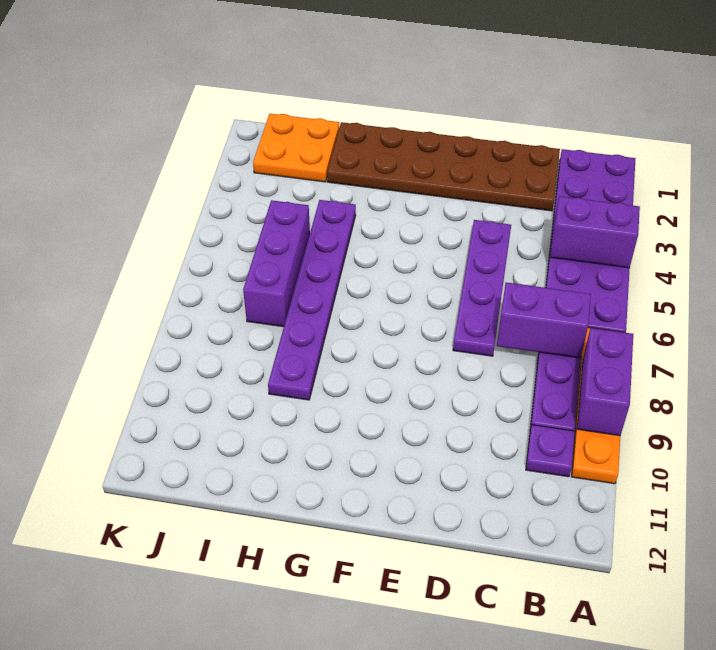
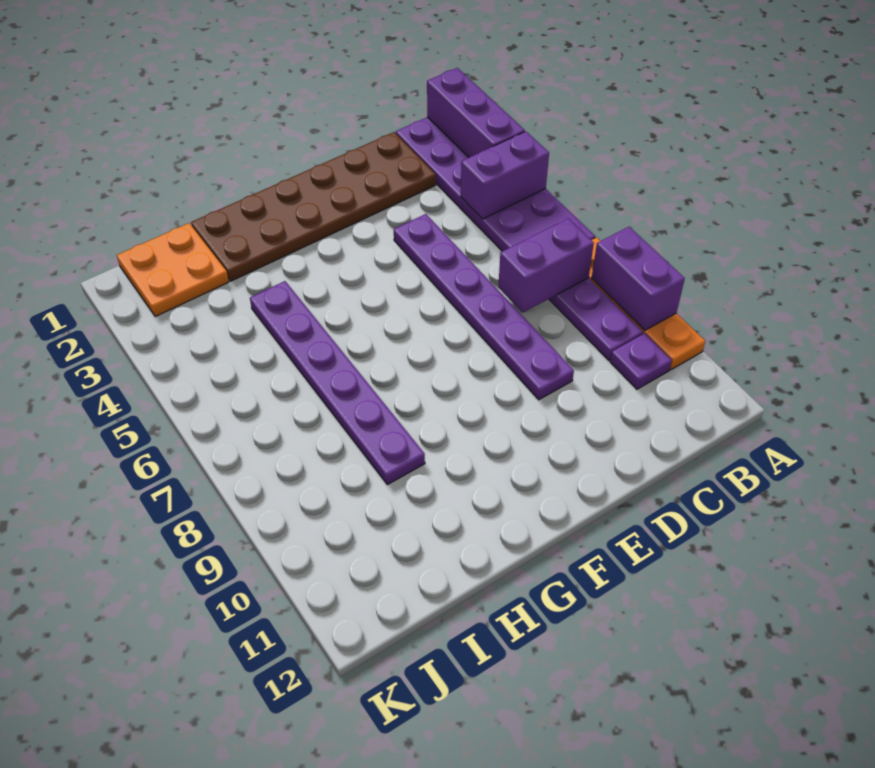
purple 1x4 plate [453,220,511,356] -> purple 1x6 plate [394,214,574,400]
purple 1x3 brick [243,200,310,327] -> purple 1x3 brick moved to [427,68,525,157]

